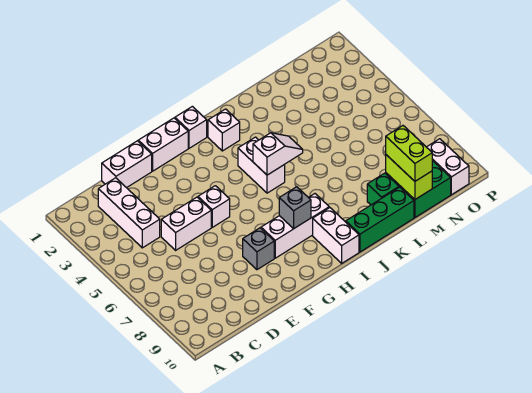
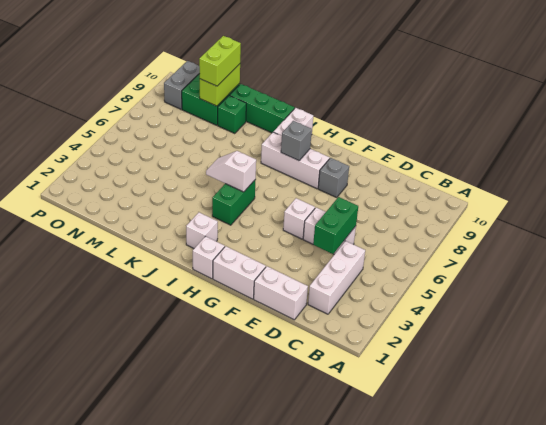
none -> green 1x2 brick [313,197,358,254]
white 1x2 brick [238,137,285,193] -> green 1x2 brick [212,179,256,225]
white 1x2 brick [427,139,469,195] -> grey 1x2 brick [164,61,200,109]

